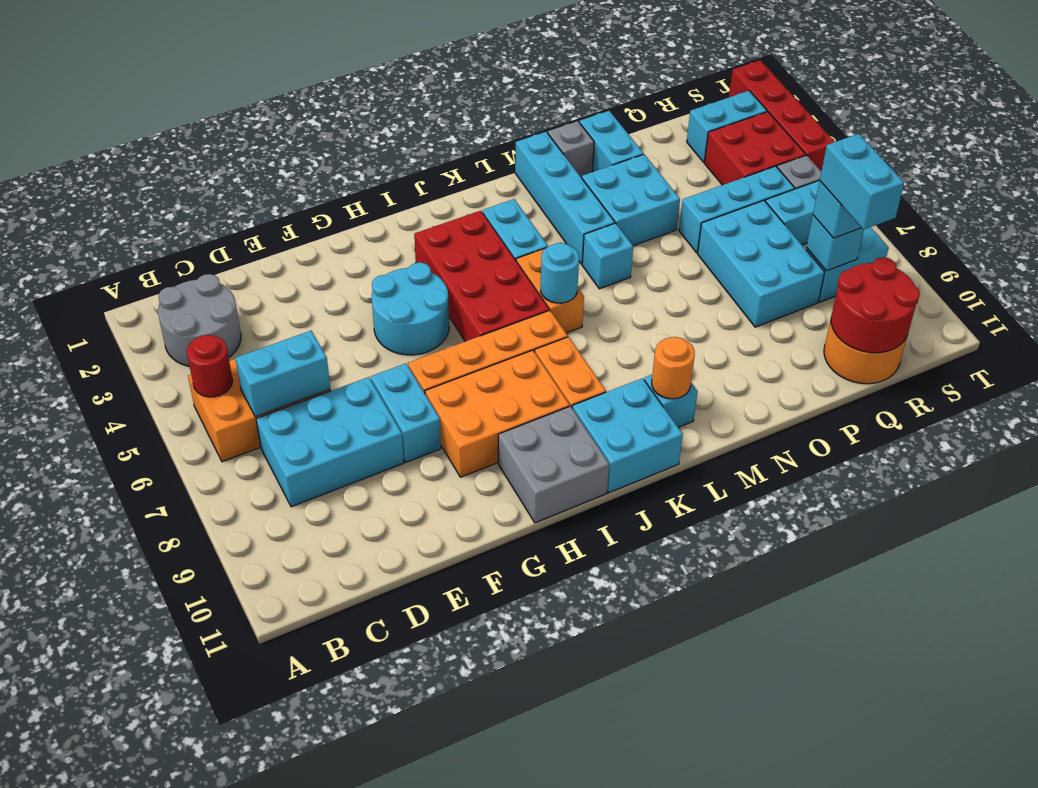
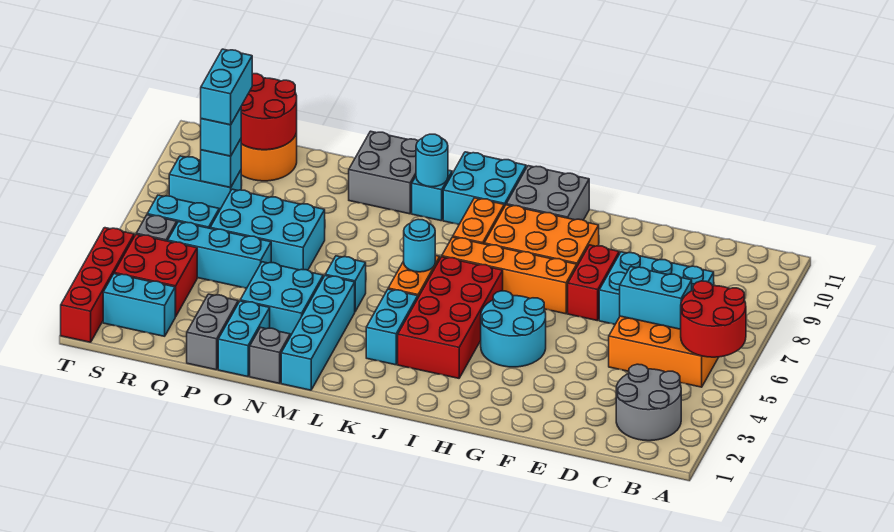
red 1x1 round brick [187,335,233,397] -> red 2x2 round brick [681,281,746,357]
cyan 1x2 brick [371,364,441,462] -> red 1x2 brick [568,245,619,321]
orange 1x1 round brick [652,337,695,399] -> cyan 1x1 round brick [416,134,448,187]
none -> grey 2x2 brick [349,131,418,214]
none -> grey 1x2 brick [187,294,238,370]
cyan 2x3 brick [698,201,825,327] -> cyan 2x3 brick turned to [210,189,325,270]

